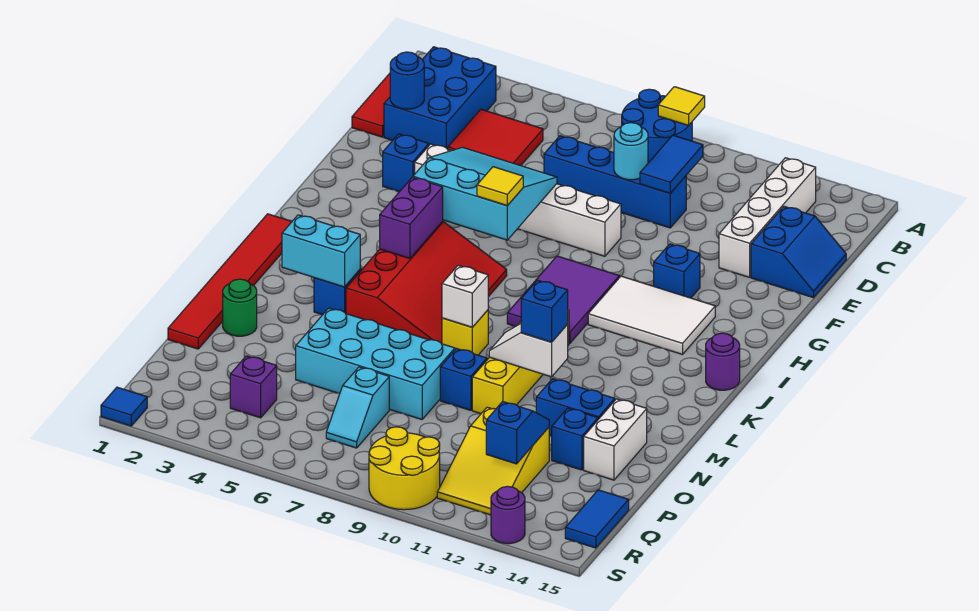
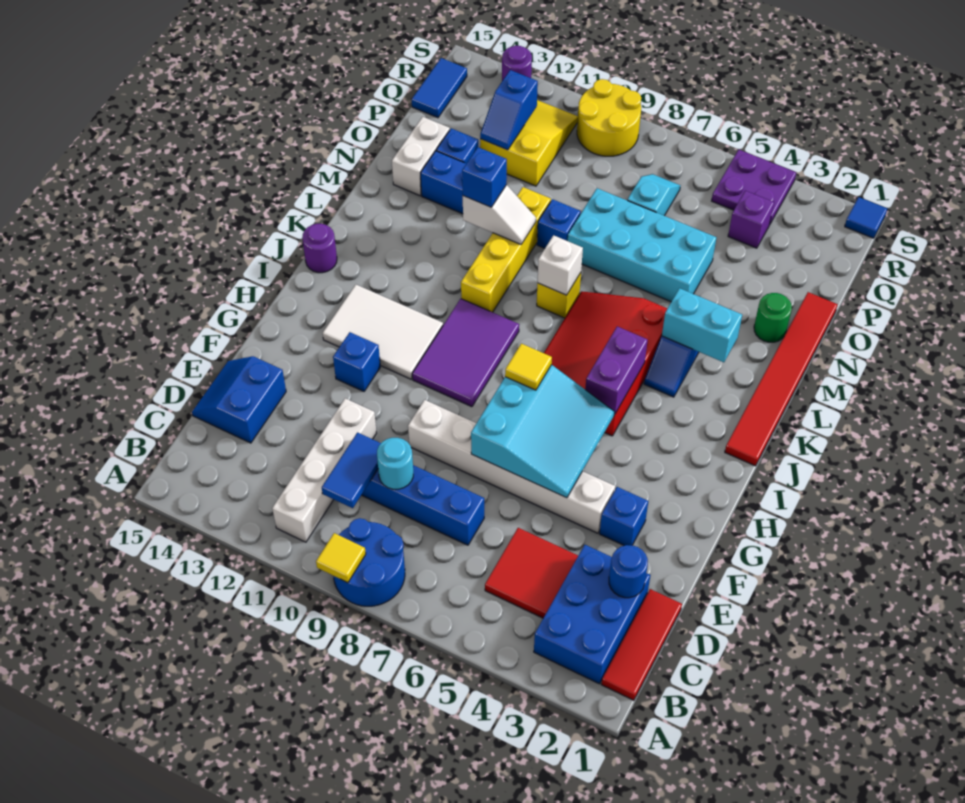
white 1x4 brick [719,158,816,277] -> white 1x4 brick moved to [272,398,376,542]
cyan 3x3 slope [413,147,557,240] -> cyan 3x3 slope turned to [471,365,615,498]
none -> purple 2x2 plate [712,150,796,224]

